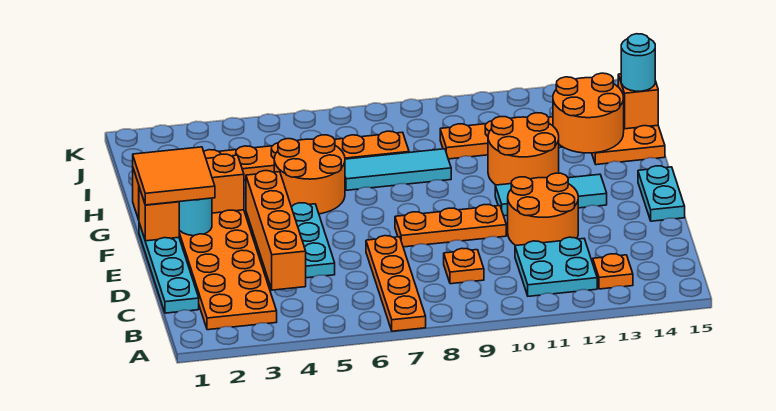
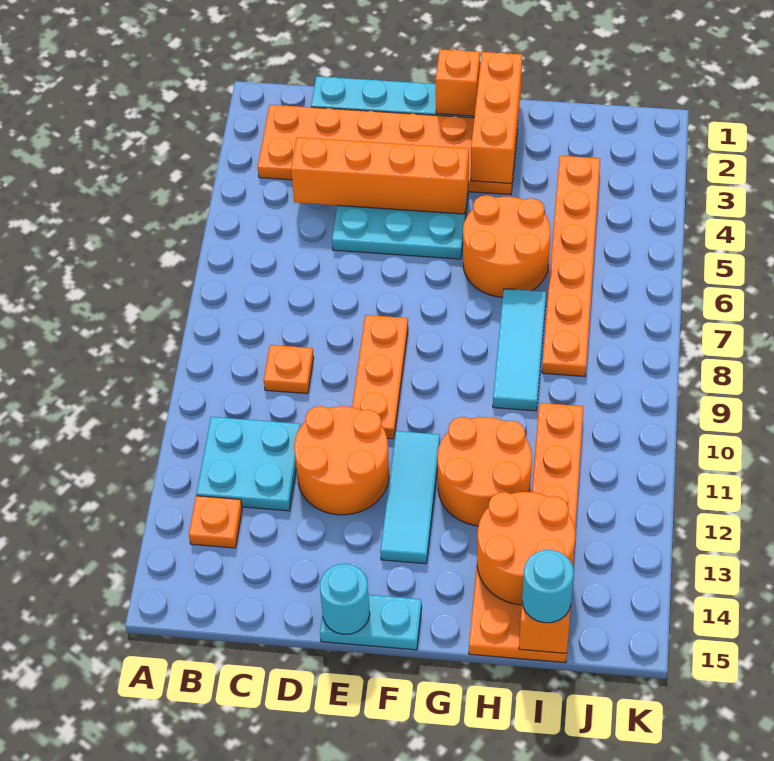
orange 1x4 plate [366,236,426,331] -> none
orange 2x2 tile [133,147,215,205] -> none
cyan 1x1 round brick [179,198,212,236] -> cyan 1x1 round brick moved to [320,564,370,634]

